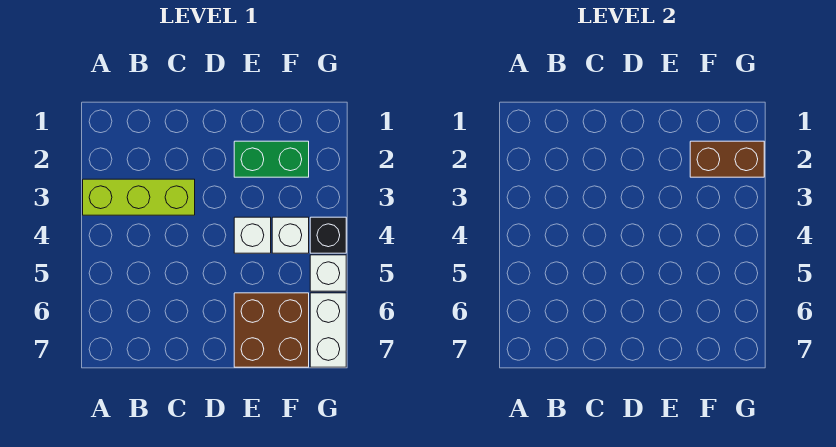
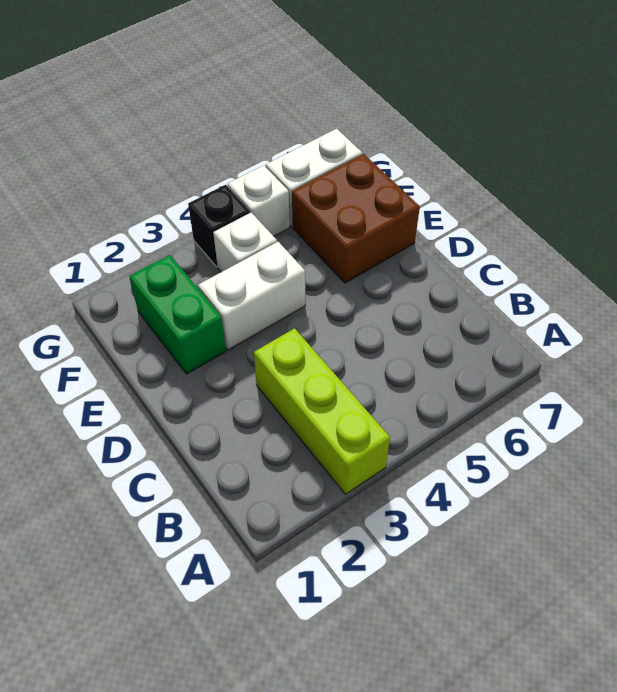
white 1x1 brick [234,217,271,253] -> white 1x2 brick [198,242,305,350]
brown 1x2 brick [690,141,764,177] -> none

